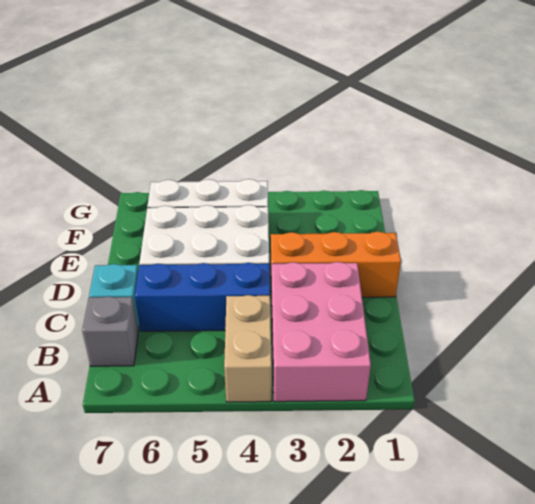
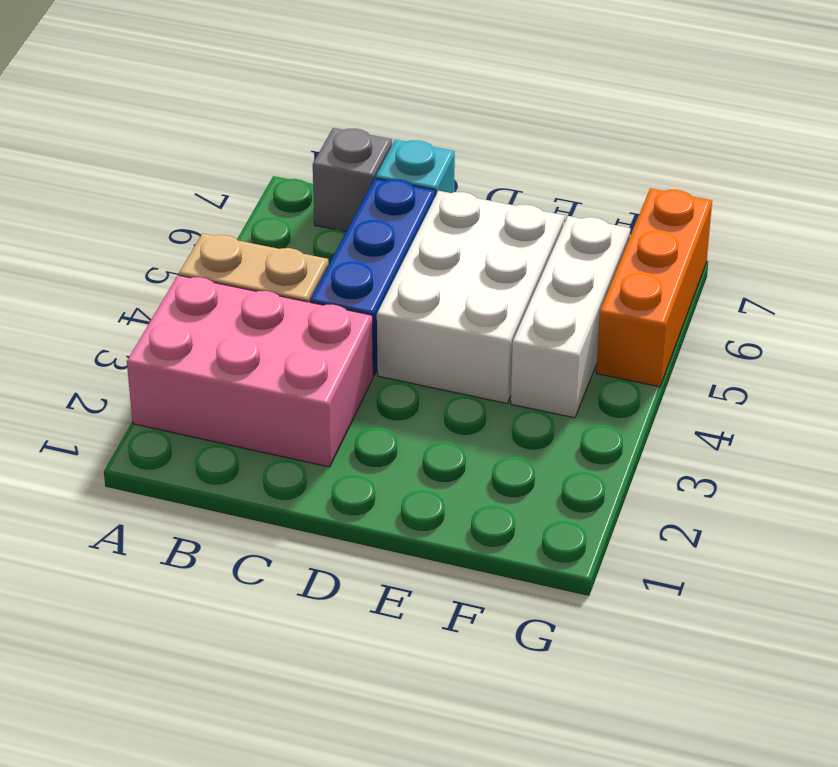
orange 1x3 brick [271,232,401,297] -> orange 1x3 brick moved to [596,188,712,387]

